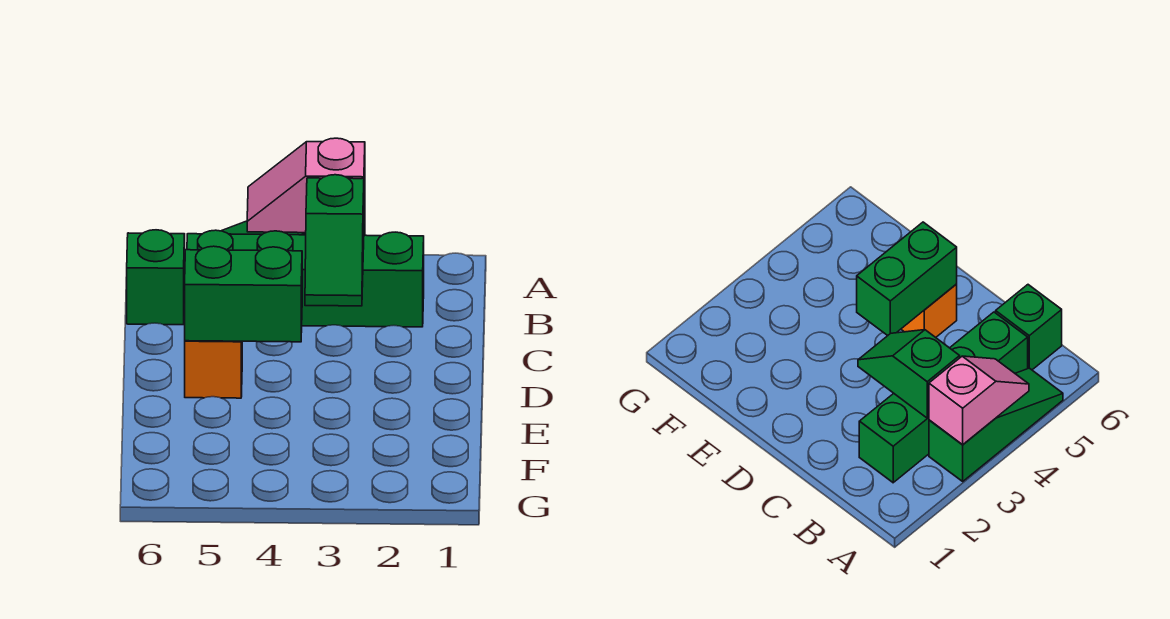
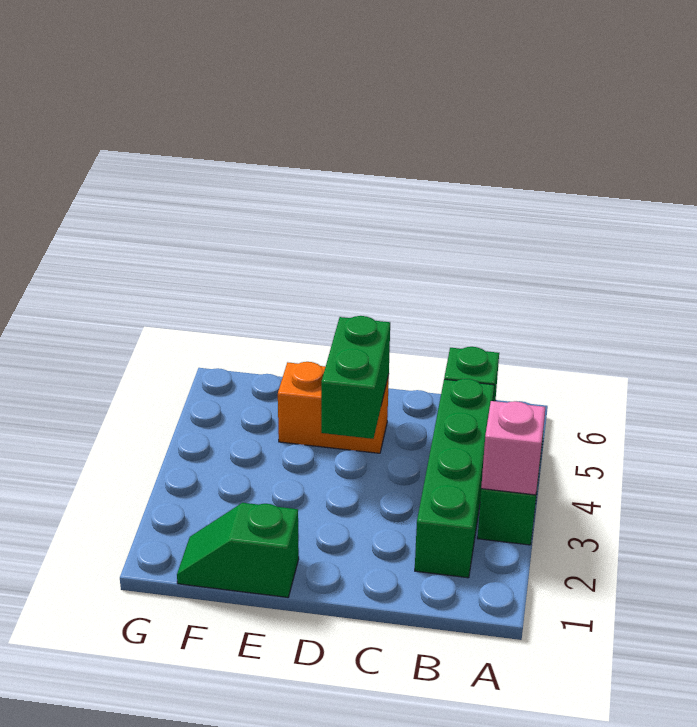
green 1x2 slope [305,175,364,306] -> green 1x2 slope moved to [177,503,299,597]
orange 1x1 brick [185,341,242,398] -> orange 1x2 brick [278,362,389,453]

